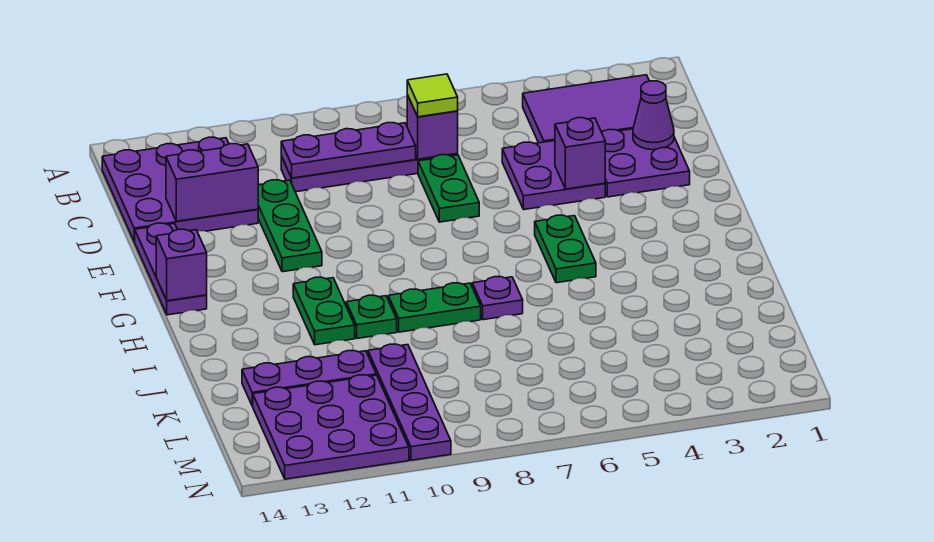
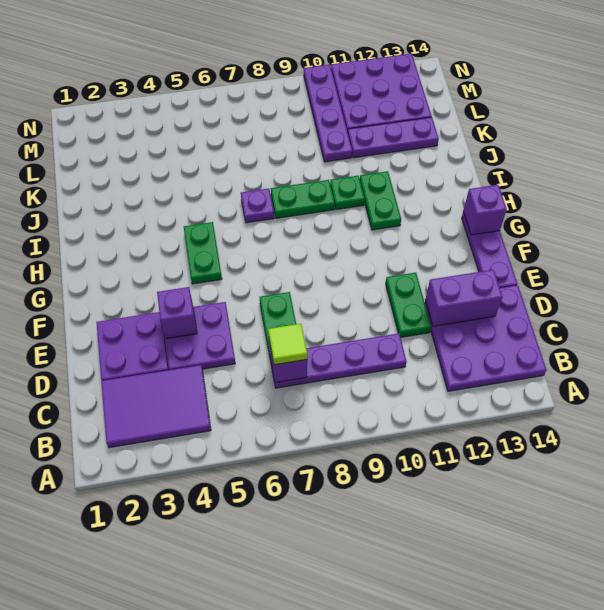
purple 1x3 plate [281,123,416,178] -> none
purple 1x1 cone [633,81,674,150] -> none
green 1x3 plate [258,180,322,272] -> green 1x2 plate [386,273,431,337]

